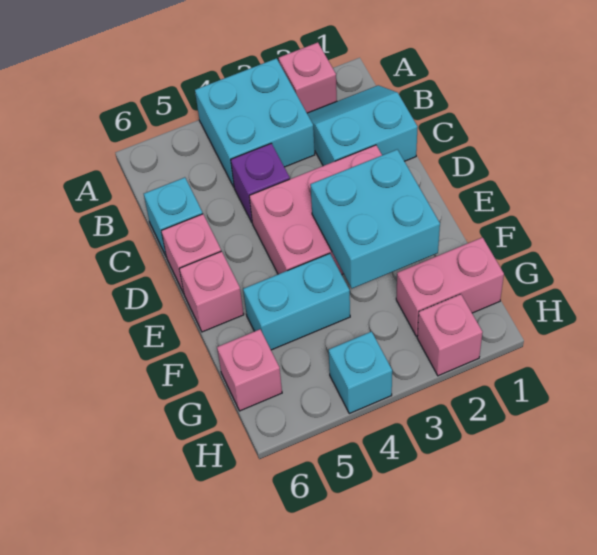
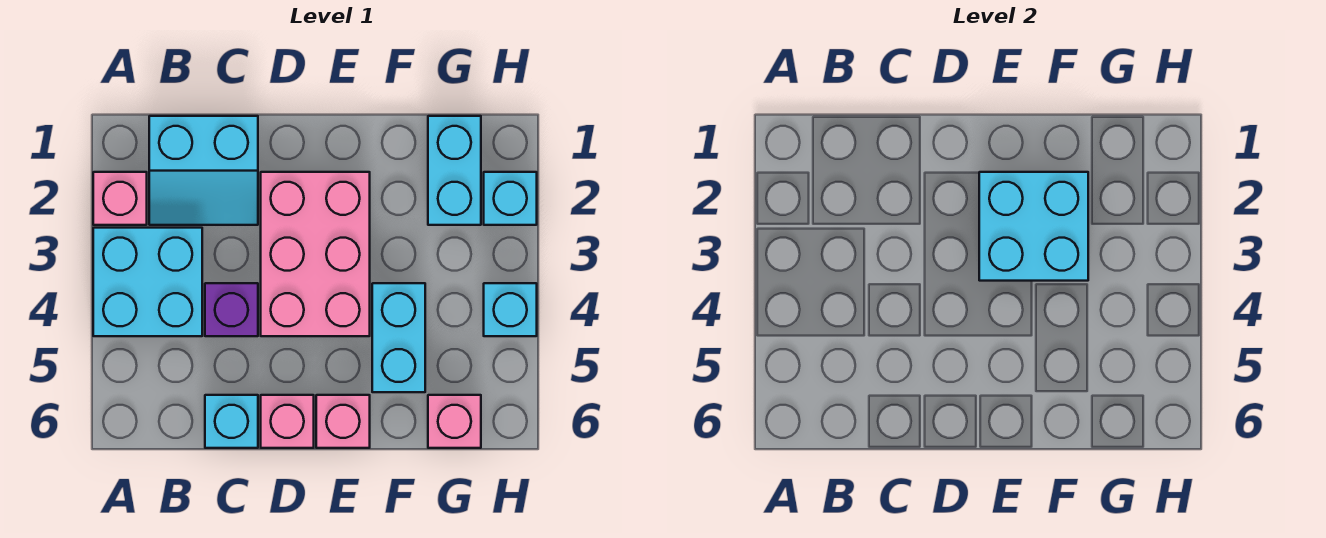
cyan 2x2 slope [307,85,418,166] -> cyan 2x2 slope turned to [149,116,258,225]
pink 1x2 brick [396,237,504,336] -> cyan 1x2 brick [428,116,481,225]
pink 1x1 brick [417,294,482,376] -> cyan 1x1 brick [484,172,537,225]

